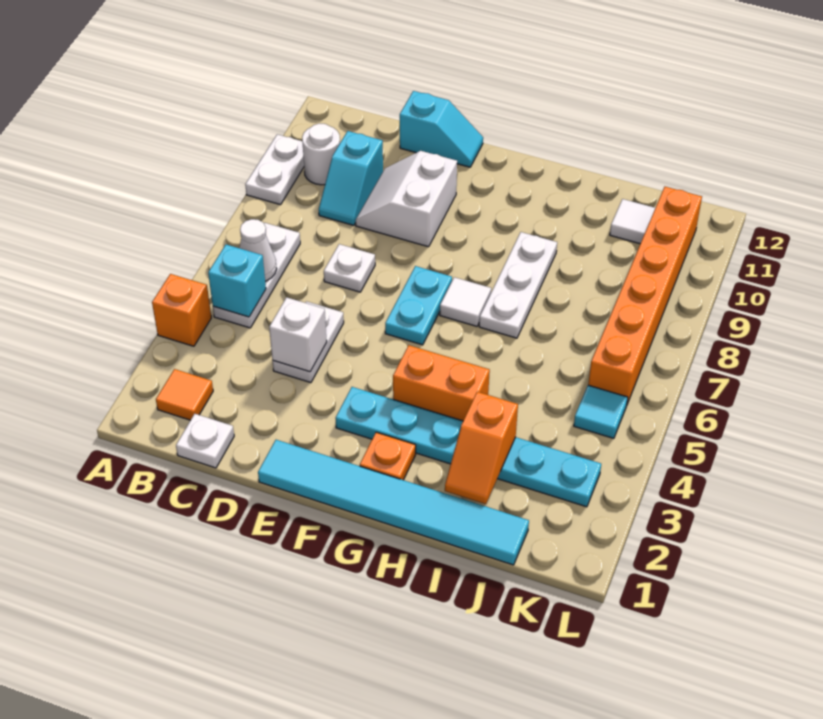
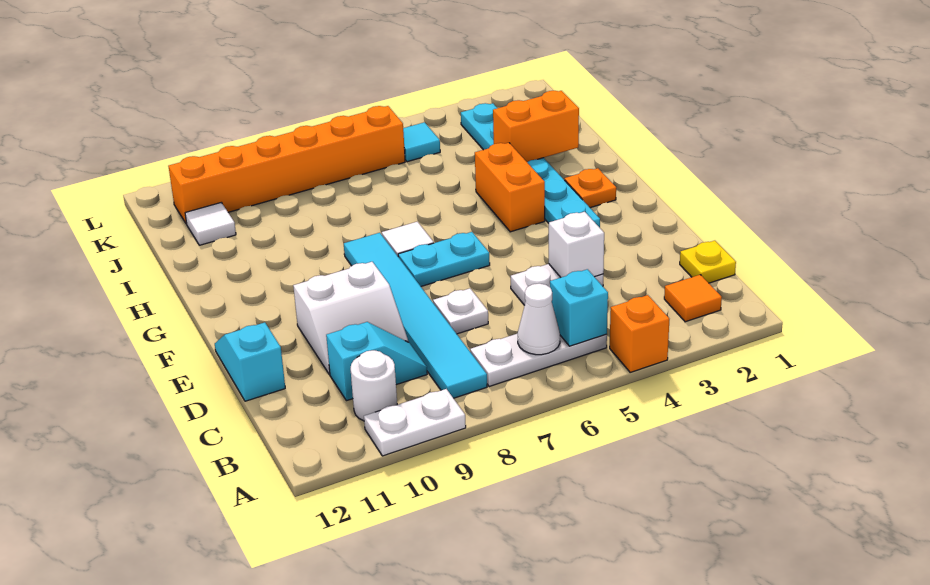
white 1x1 plate [176,414,234,468] -> yellow 1x1 plate [680,241,736,283]
cyan 1x6 tile [258,440,529,565] -> cyan 1x6 tile moved to [344,233,487,398]
white 1x3 plate [479,232,557,338] -> none
orange 1x2 slope [445,392,518,504] -> orange 1x2 brick [493,91,579,162]

